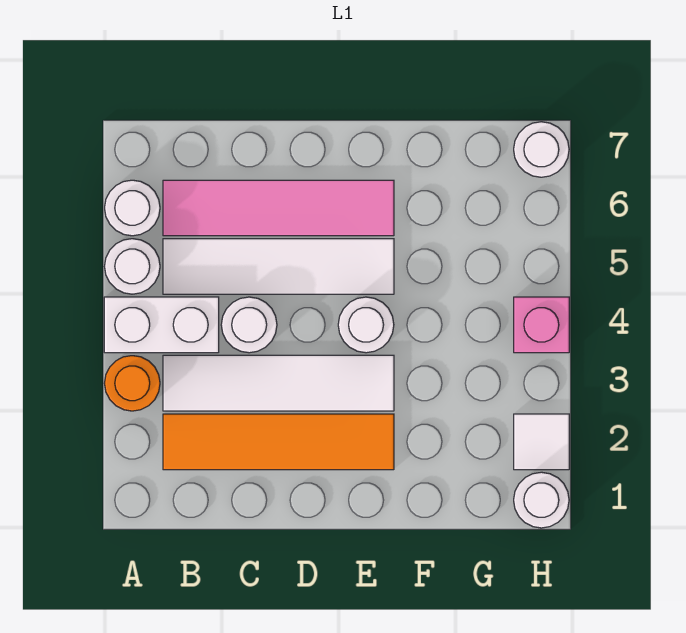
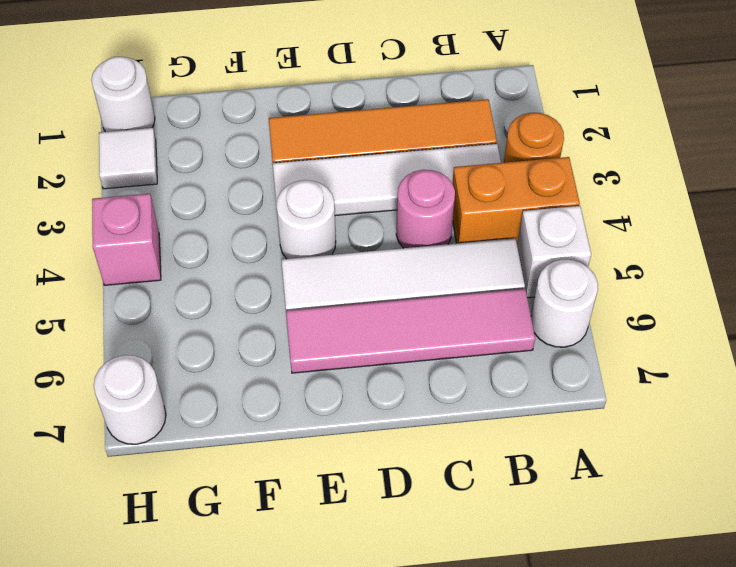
white 1x2 brick [104,297,219,353] -> orange 1x2 brick [452,157,580,244]
white 1x1 round brick [105,239,160,294] -> white 1x1 brick [517,206,591,298]
white 1x1 round brick [221,297,277,353] -> pink 1x1 round brick [396,170,455,248]

